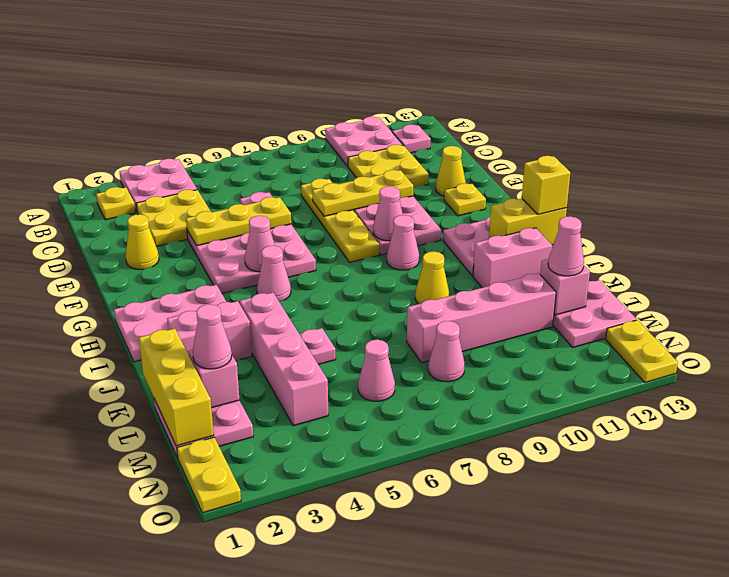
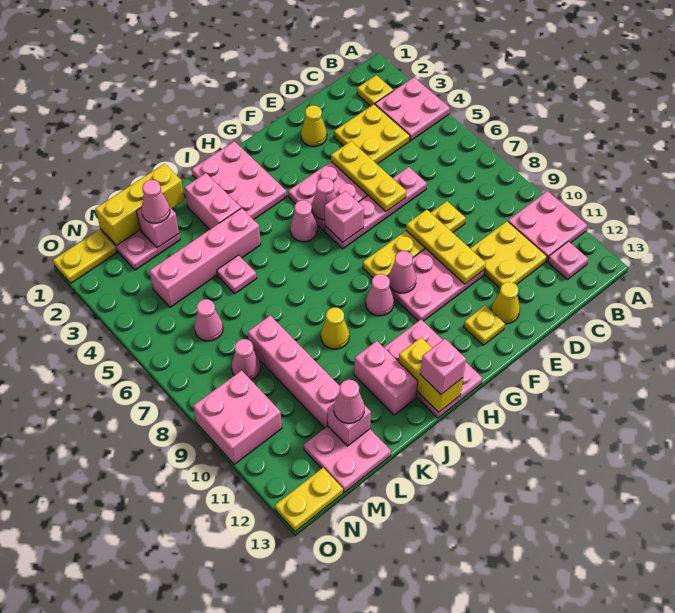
none -> pink 1x1 brick [325,191,364,242]
yellow 1x1 brick [522,156,570,214] -> pink 1x1 brick [420,339,466,394]
none -> pink 2x2 brick [193,370,282,464]

